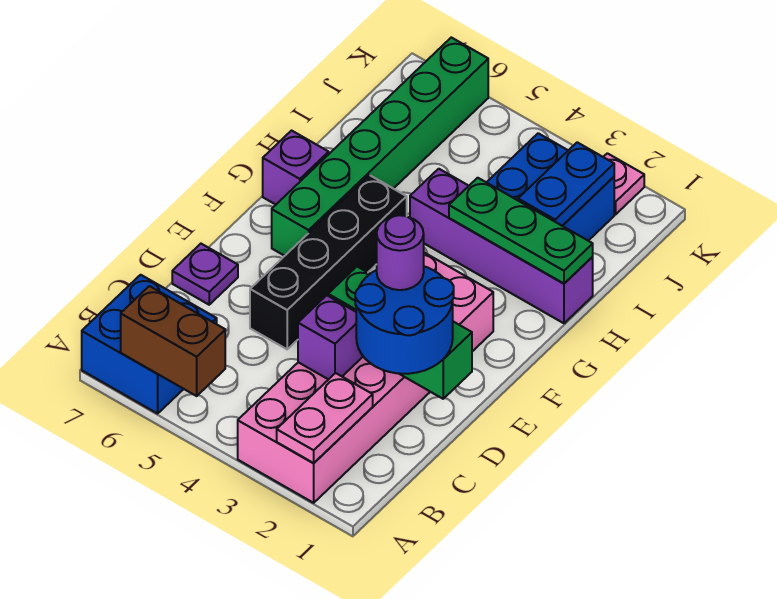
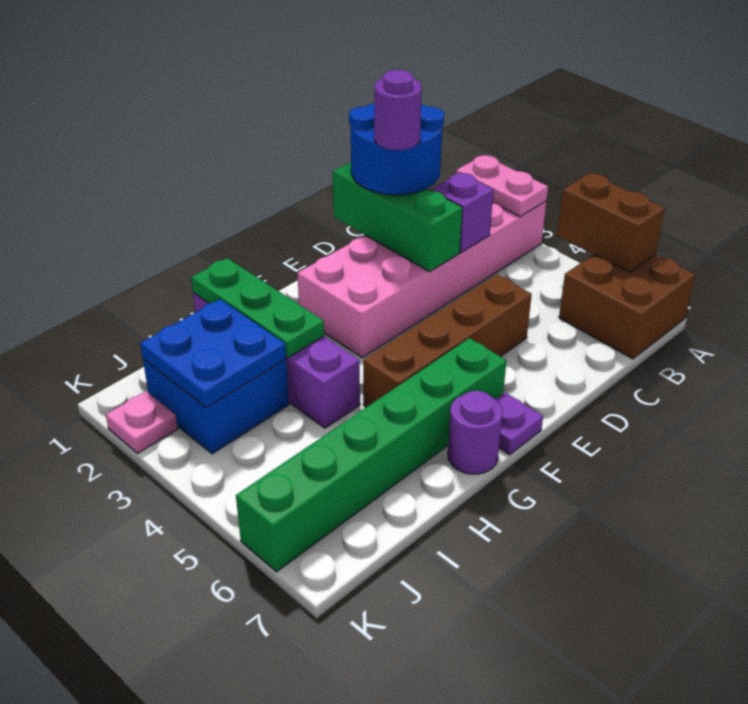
pink 1x2 plate [277,373,373,463] -> pink 1x2 plate turned to [456,155,548,217]
blue 2x2 brick [82,275,217,414] -> brown 2x2 brick [559,255,695,359]
black 1x4 brick [250,175,407,349] -> brown 1x4 brick [363,275,532,407]
purple 1x1 plate [172,244,238,305] -> purple 1x1 plate moved to [495,392,543,455]
purple 1x1 brick [263,131,329,205] -> purple 1x1 round brick [448,391,502,474]
blue 1x2 plate [518,142,614,226] -> blue 2x2 plate [140,299,286,407]

